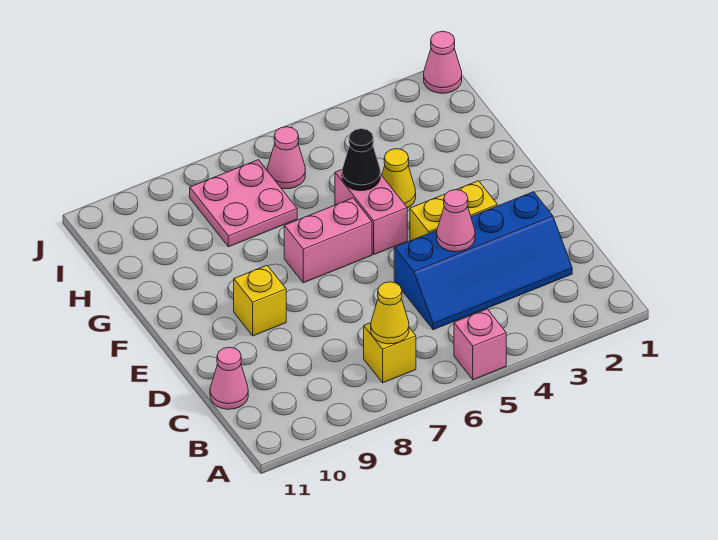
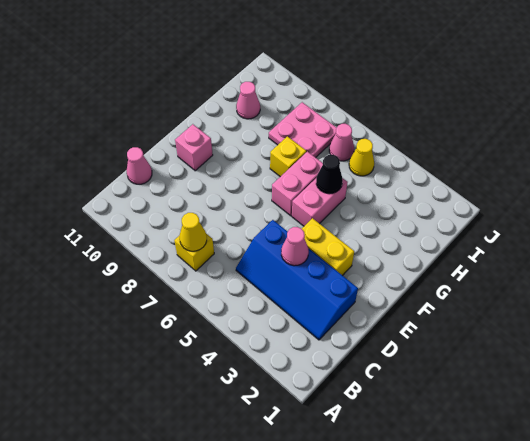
pink 1x1 brick [454,309,506,380] -> pink 1x1 brick moved to [175,124,213,171]
yellow 1x1 brick [234,265,286,336] -> yellow 1x1 brick moved to [270,136,306,177]
pink 1x2 brick [284,198,372,283] -> pink 1x2 brick turned to [272,152,323,216]
yellow 1x1 cone [382,149,416,208] -> yellow 1x1 cone moved to [349,139,374,176]
pink 1x1 cone [424,31,462,93] -> pink 1x1 cone moved to [236,82,260,119]

